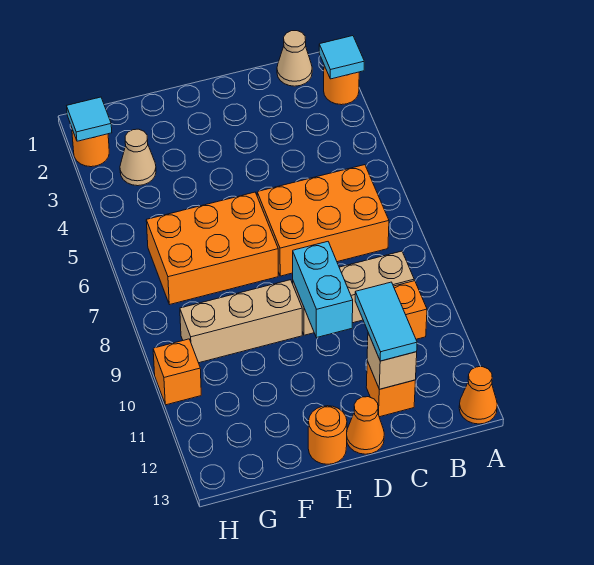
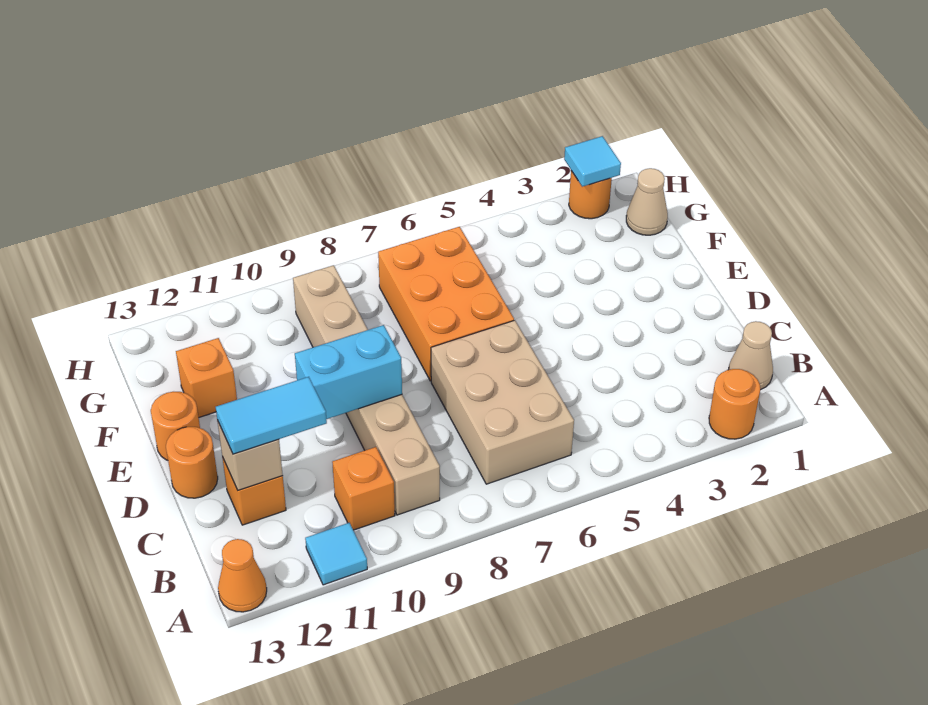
cyan 1x1 tile [319,36,364,79] -> cyan 1x1 tile moved to [305,523,367,585]
orange 2x3 brick [257,165,389,276] -> tan 2x3 brick [431,320,574,484]
orange 1x1 cone [347,397,384,454] -> orange 1x1 round brick [166,427,218,498]
tan 1x1 cone [120,129,156,186] -> tan 1x1 cone moved to [626,168,668,235]
orange 1x1 brick [153,339,201,405] -> orange 1x1 brick moved to [176,338,237,417]

